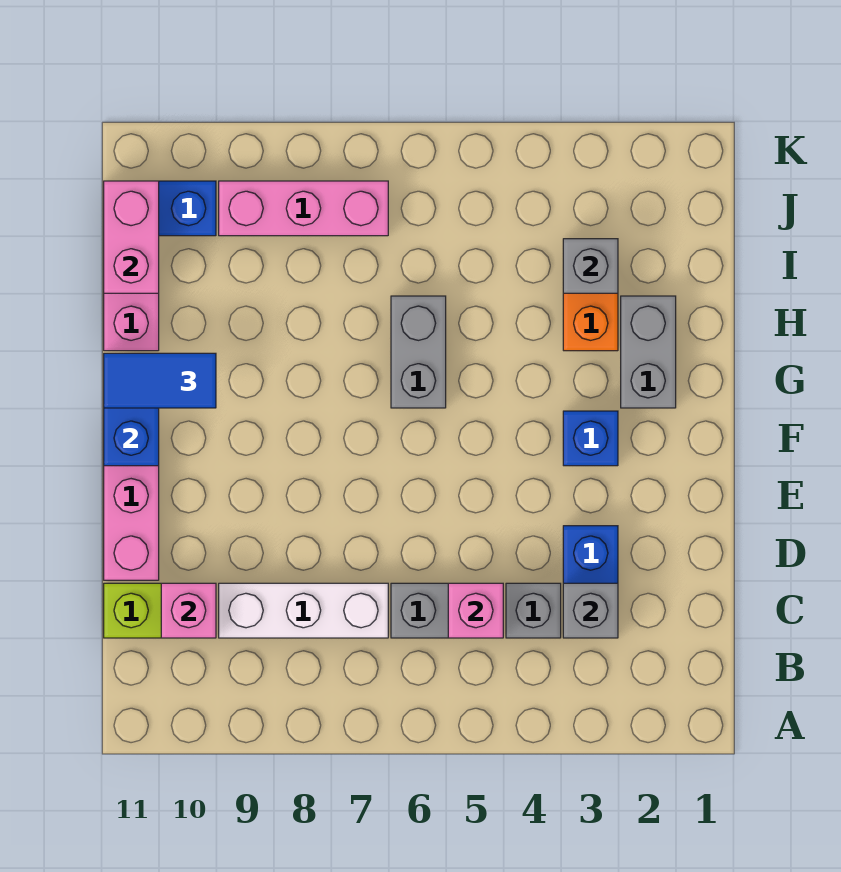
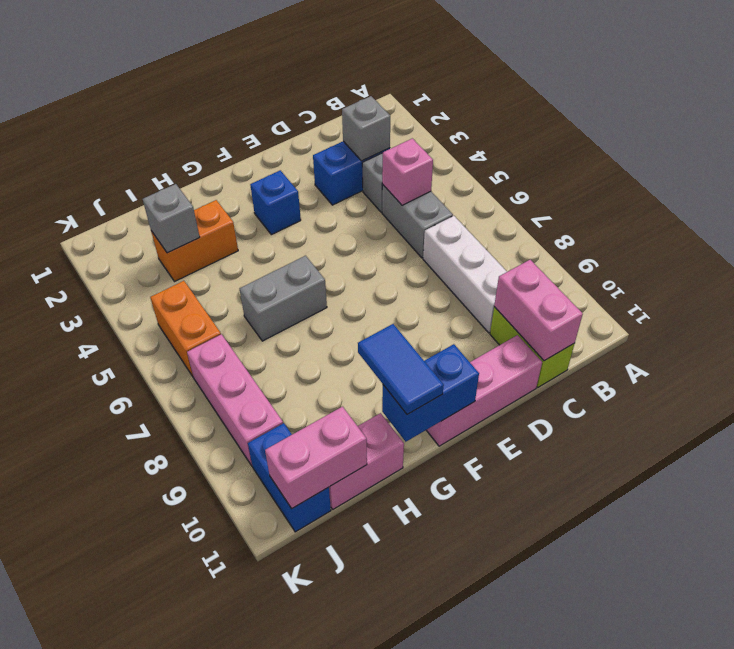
pink 1x1 brick [161,583,216,638] -> pink 1x2 brick [494,260,583,361]
grey 1x2 brick [621,296,676,408] -> none
none -> orange 1x2 brick [150,281,221,376]

